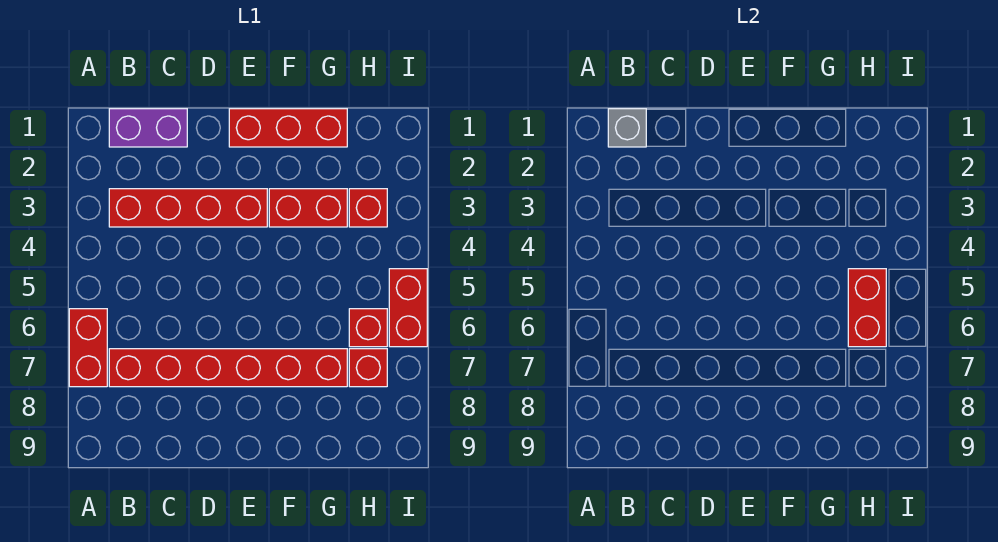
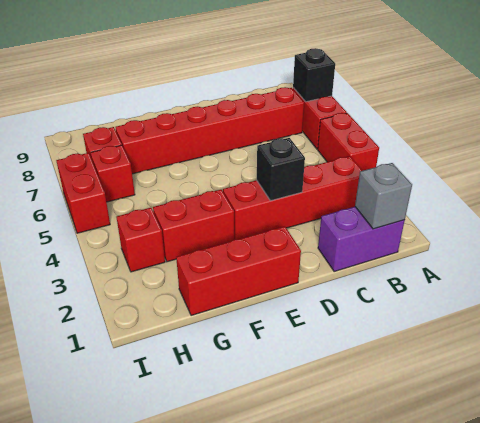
none -> black 1x1 brick [293,48,335,102]
none -> black 1x1 brick [257,138,305,201]
red 1x2 brick [848,269,886,347] -> red 1x2 brick moved to [318,113,379,171]

